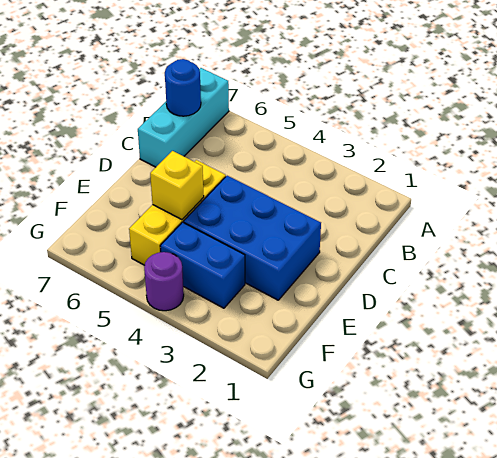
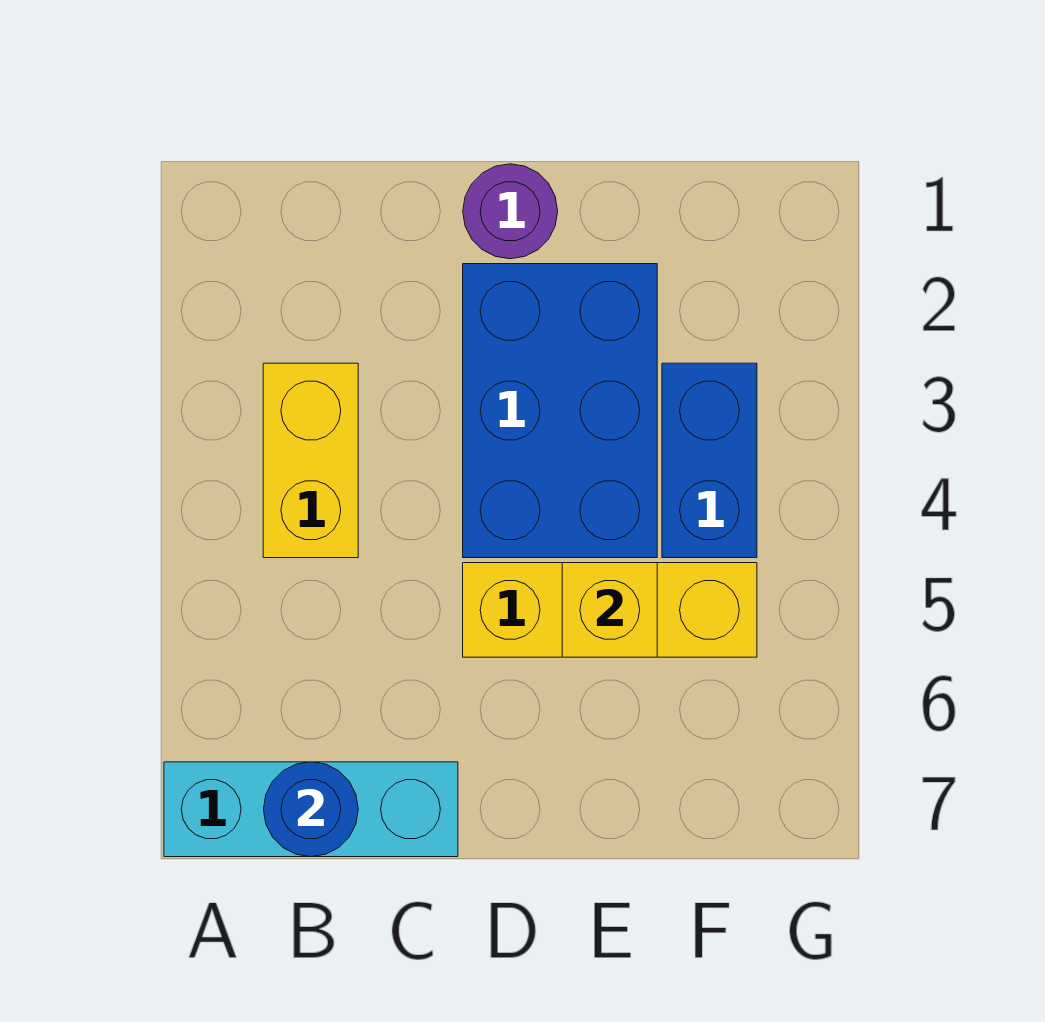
none -> yellow 1x2 brick [263,363,358,558]
purple 1x1 round brick [144,252,184,311] -> purple 1x1 round brick moved to [463,164,558,259]

